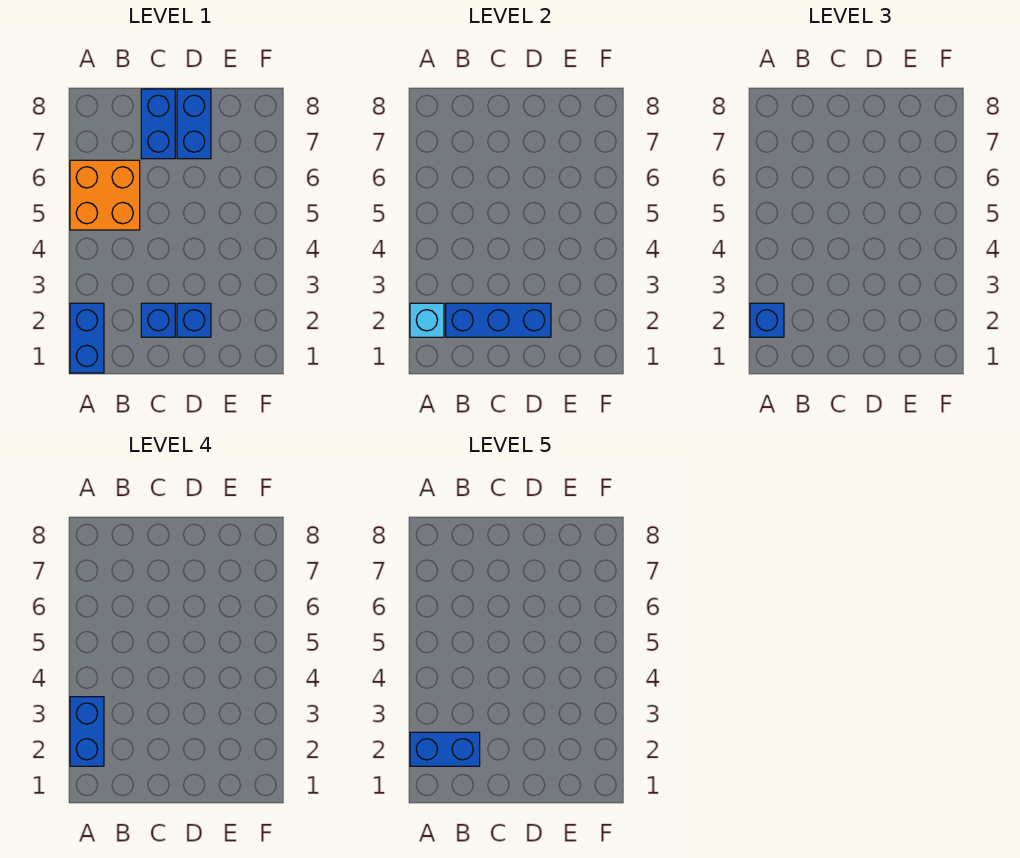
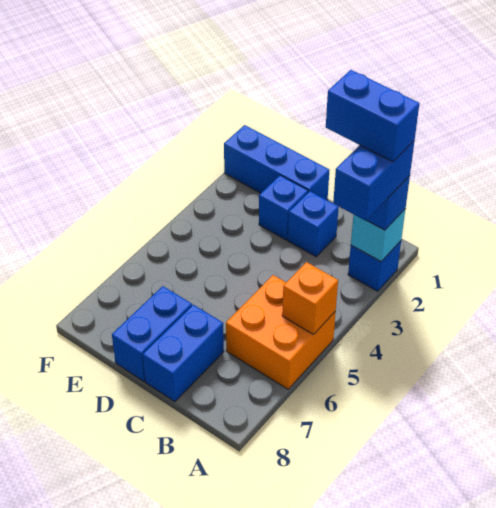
blue 1x2 brick [70,303,104,373] -> blue 1x1 brick [348,241,401,291]
none -> orange 1x1 brick [282,262,338,335]
blue 1x3 brick [446,303,551,337] -> blue 1x3 brick moved to [224,125,329,200]

